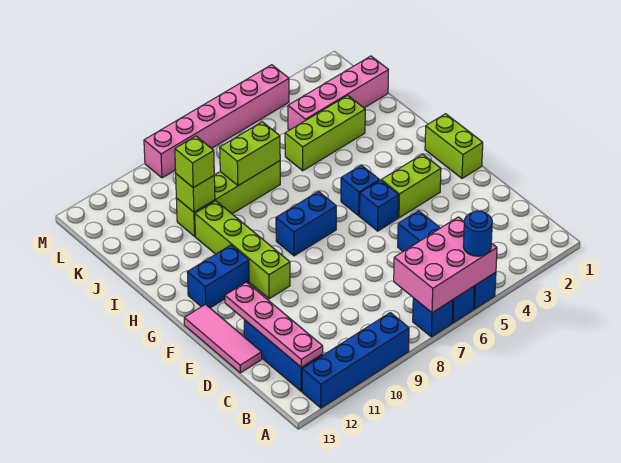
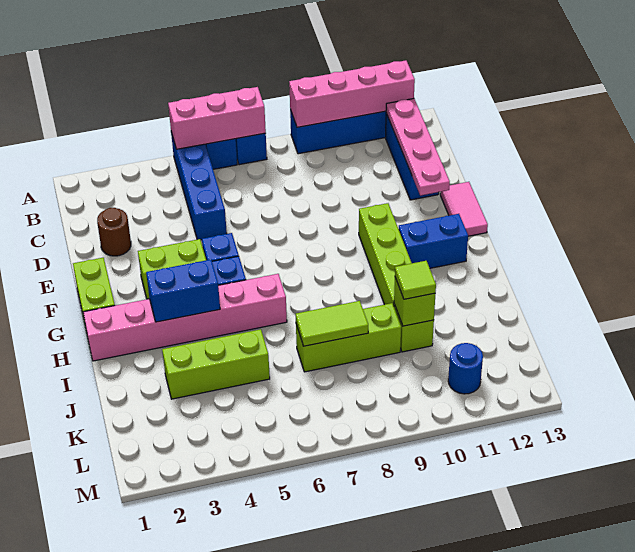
pink 2x3 brick [394,217,497,313] -> pink 1x3 brick [168,87,266,149]
blue 1x1 round brick [463,211,492,256] -> blue 1x1 round brick moved to [448,343,483,394]
none -> brown 1x1 round brick [97,208,131,256]
pink 1x3 tile [184,304,262,373] -> pink 1x2 tile [440,182,488,236]
blue 1x2 brick [276,192,336,256] -> blue 1x2 brick moved to [146,260,220,322]
lime 1x2 brick [220,122,280,186] -> lime 1x2 tile [296,301,368,346]
lime 1x1 brick [175,136,214,188] -> lime 1x1 tile [395,261,436,299]
pink 1x4 brick [288,56,388,130] -> pink 1x4 brick moved to [289,60,415,127]
pink 1x6 brick [144,65,289,178] -> pink 1x6 brick moved to [83,274,287,361]

